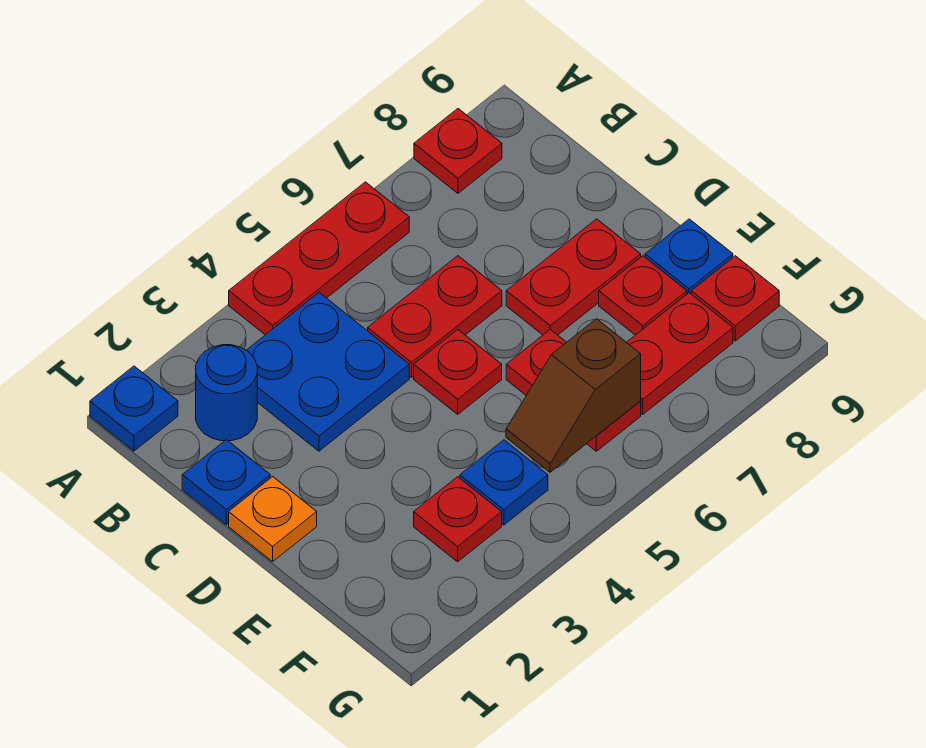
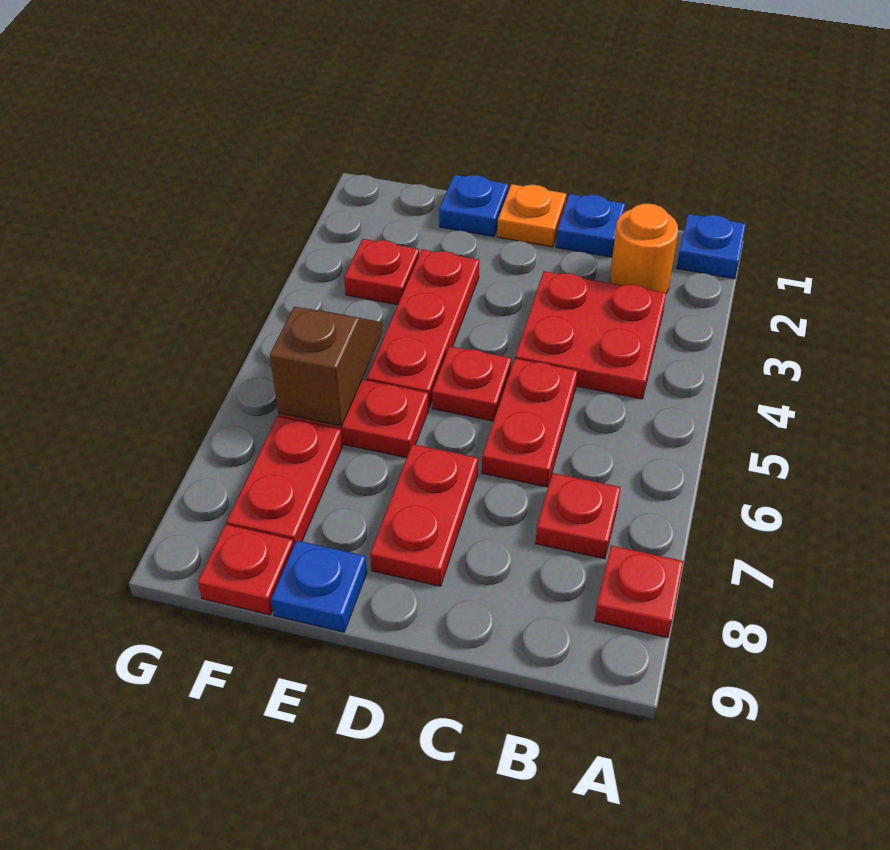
red 1x3 plate [229,182,409,335] -> red 1x3 plate moved to [366,249,479,408]
blue 1x1 round brick [196,345,257,441] -> orange 1x1 round brick [610,203,678,293]
blue 2x2 plate [246,293,409,451] -> red 2x2 plate [515,271,666,399]
red 1x1 plate [599,256,687,335] -> red 1x1 plate moved to [535,473,621,559]
blue 1x1 plate [460,440,548,525] -> blue 1x1 plate moved to [439,175,508,237]

